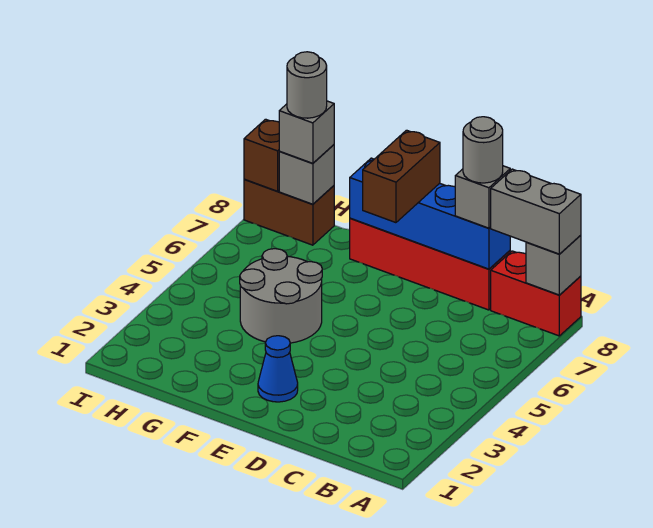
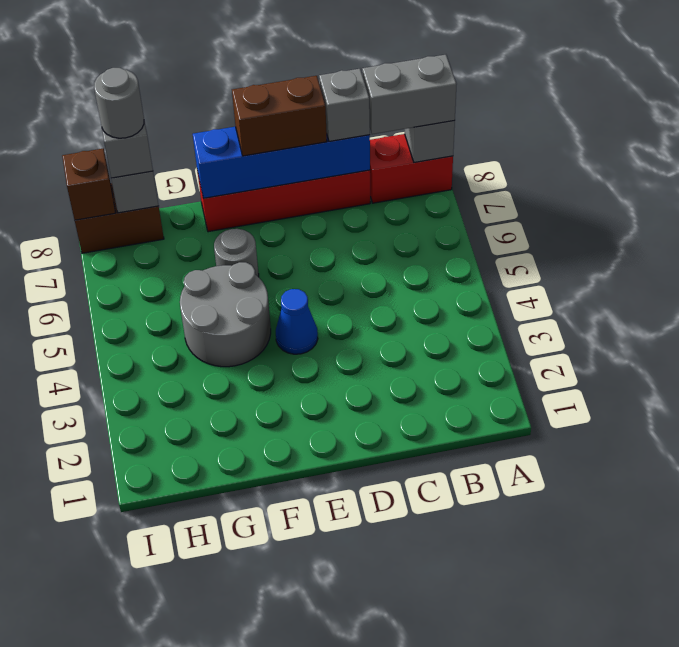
grey 1x1 round brick [463,117,503,183] -> grey 1x1 round brick moved to [214,229,259,277]
blue 1x1 cone [258,336,298,402] -> blue 1x1 cone moved to [276,289,318,354]
brown 1x2 brick [363,130,440,223] -> brown 1x2 brick turned to [232,76,327,156]

